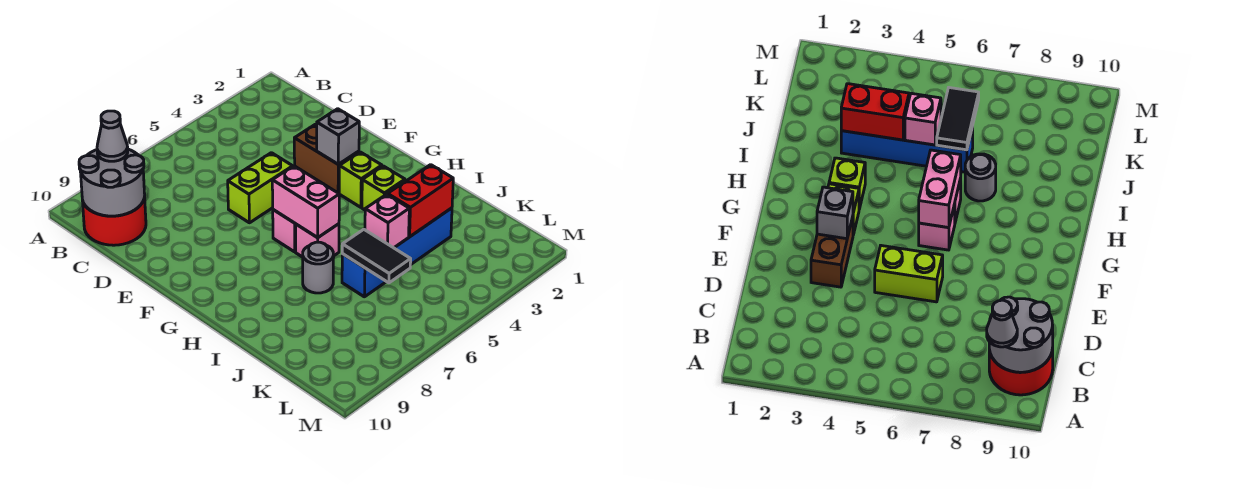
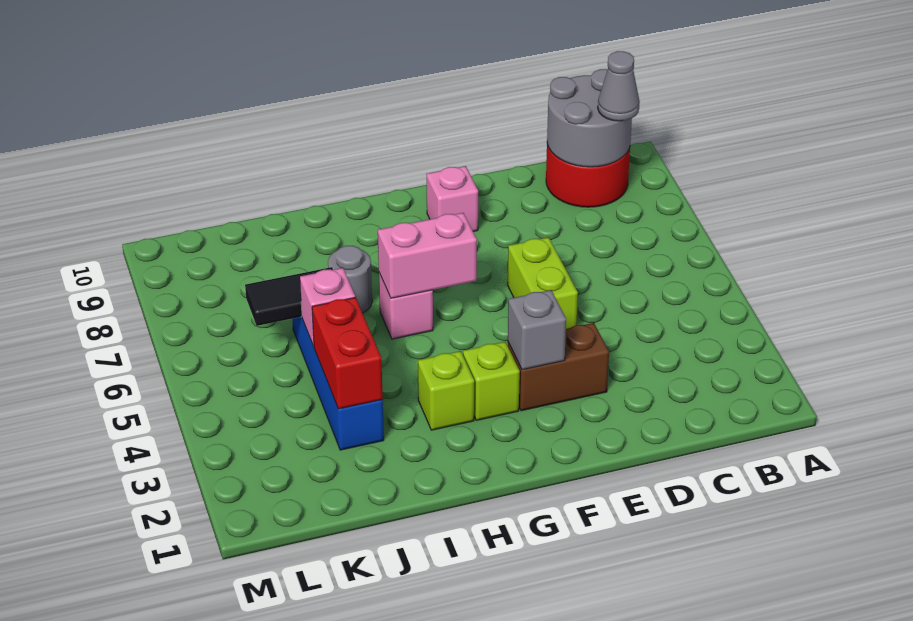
pink 1x1 brick [273,210,296,252] -> pink 1x1 brick moved to [426,166,478,232]

